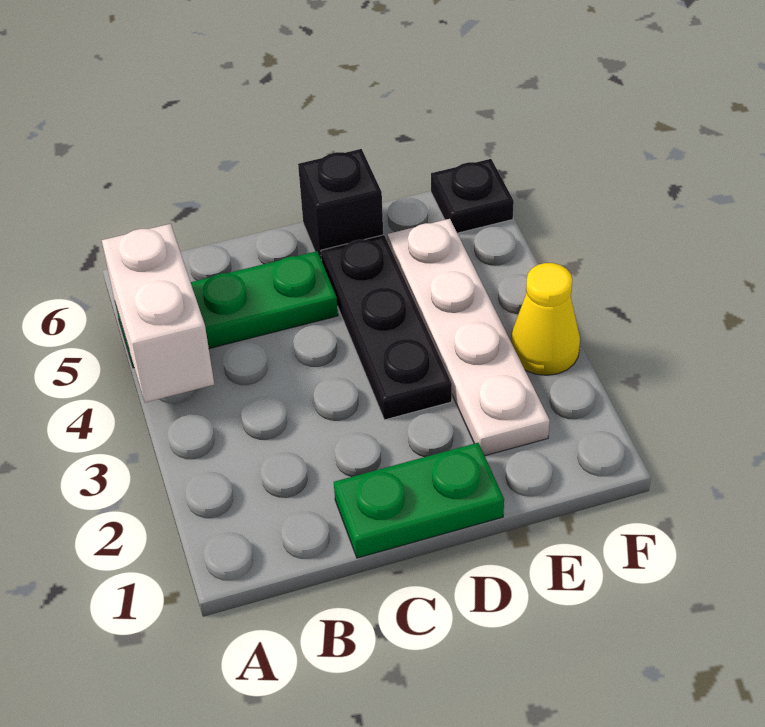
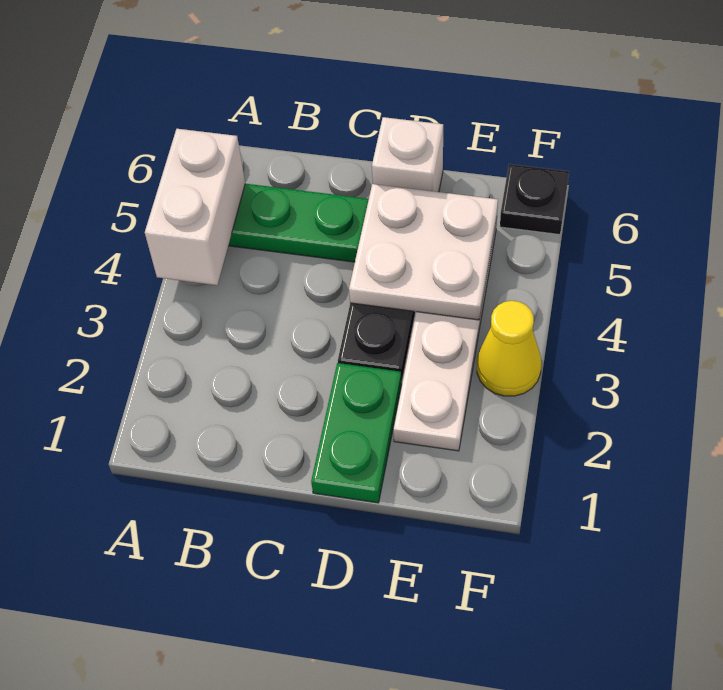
green 1x2 plate [334,443,504,558] -> green 1x2 plate turned to [311,363,402,503]
none -> white 2x2 plate [349,184,498,320]
black 1x1 brick [298,149,383,258] -> white 1x1 brick [372,117,443,192]

